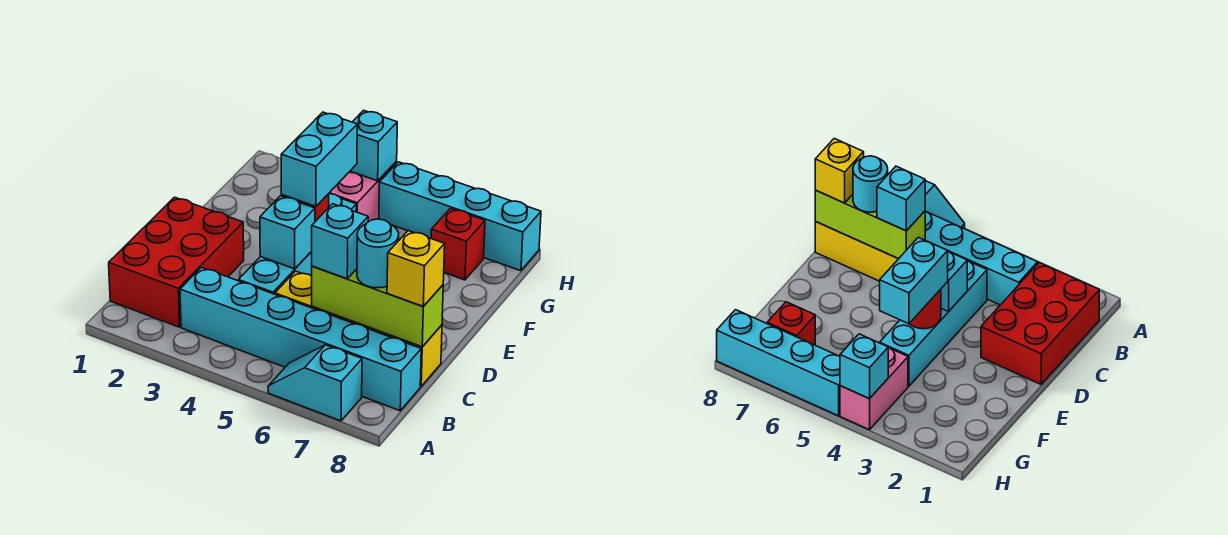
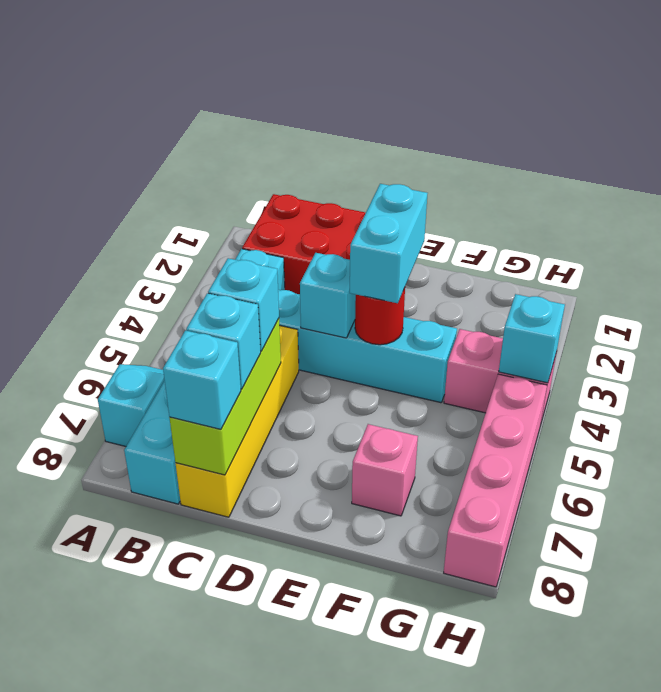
cyan 1x1 round brick [357,219,399,288] -> cyan 1x1 brick [186,293,261,389]
yellow 1x1 brick [387,231,445,306] -> cyan 1x1 brick [163,330,241,429]
cyan 1x2 brick [281,112,357,206] -> cyan 1x2 brick turned to [350,184,428,303]
none -> pink 1x1 brick [352,424,418,516]
red 1x1 brick [431,208,485,280] -> none
cyan 1x4 brick [379,162,541,271] -> pink 1x4 brick [444,374,547,587]

